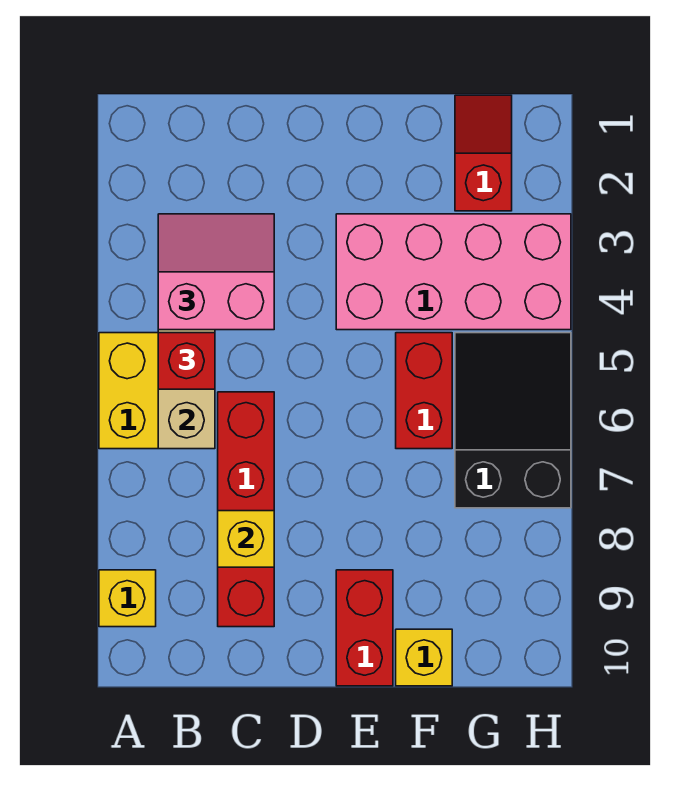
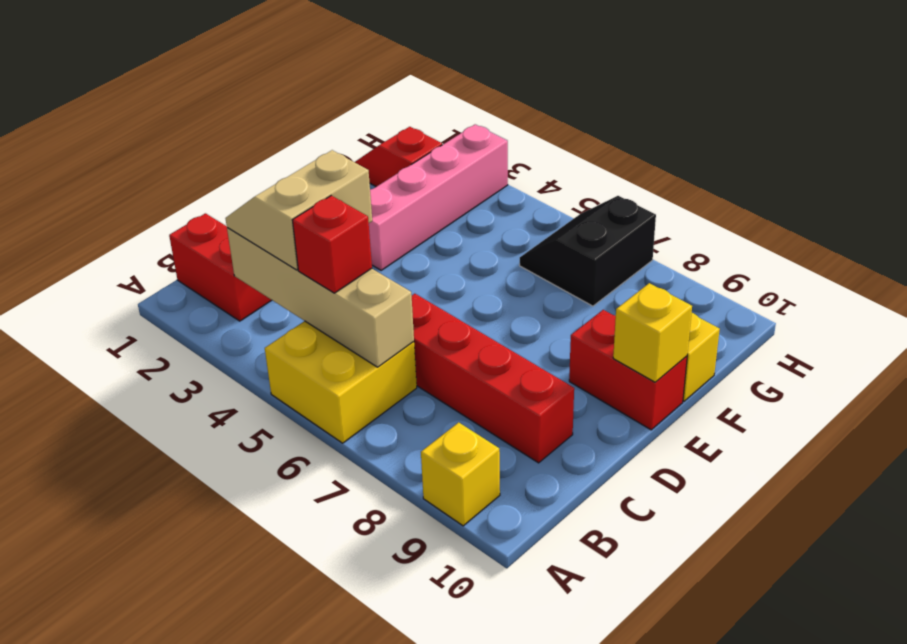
pink 2x2 slope [158,214,274,330] -> tan 2x2 slope [225,150,372,270]
yellow 1x1 brick [218,511,274,567] -> yellow 1x1 brick moved to [613,283,692,382]
pink 2x4 brick [336,214,571,330] -> pink 1x4 brick [369,124,508,270]
red 1x2 brick [396,333,452,449] -> red 1x2 brick moved to [169,213,272,321]
black 2x3 slope [455,333,571,508] -> black 2x2 slope [520,196,656,306]

